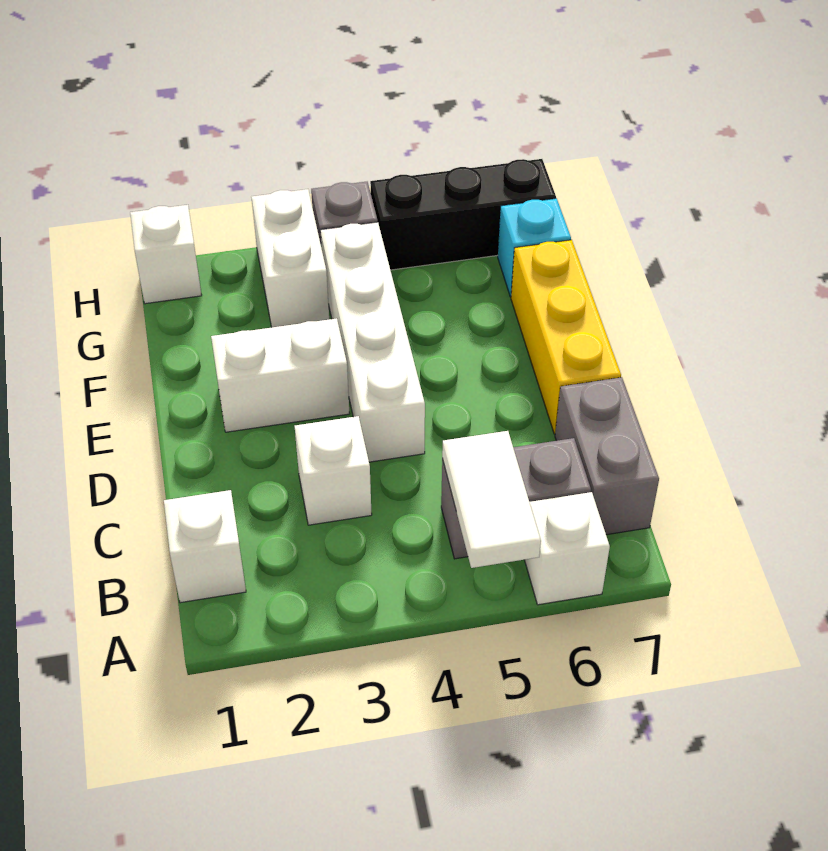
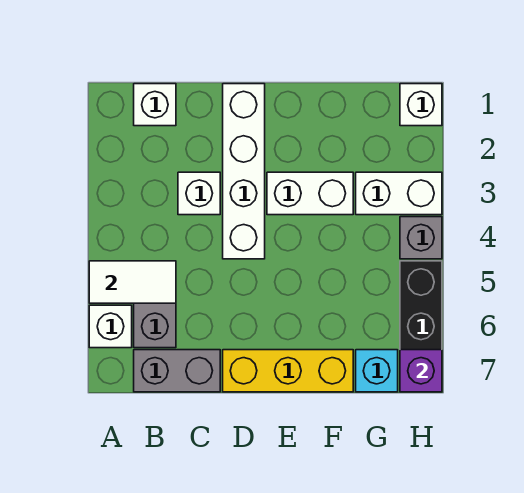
white 1x4 brick [320,222,425,462] -> white 1x4 brick turned to [223,84,265,259]
white 1x2 brick [211,318,349,432] -> white 1x2 brick turned to [267,172,353,215]
none -> purple 1x1 brick [400,350,442,392]

